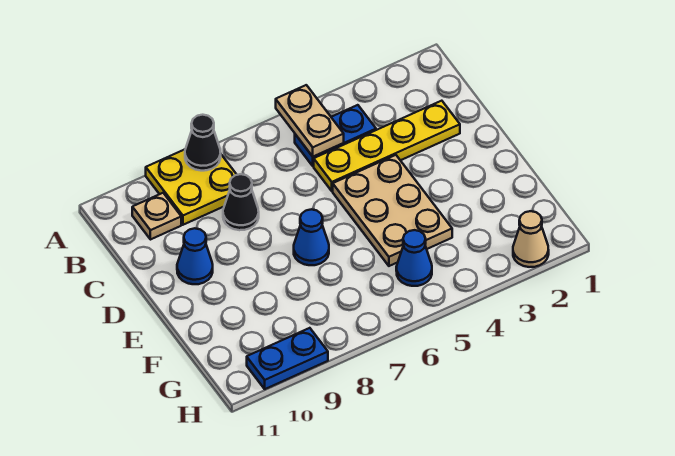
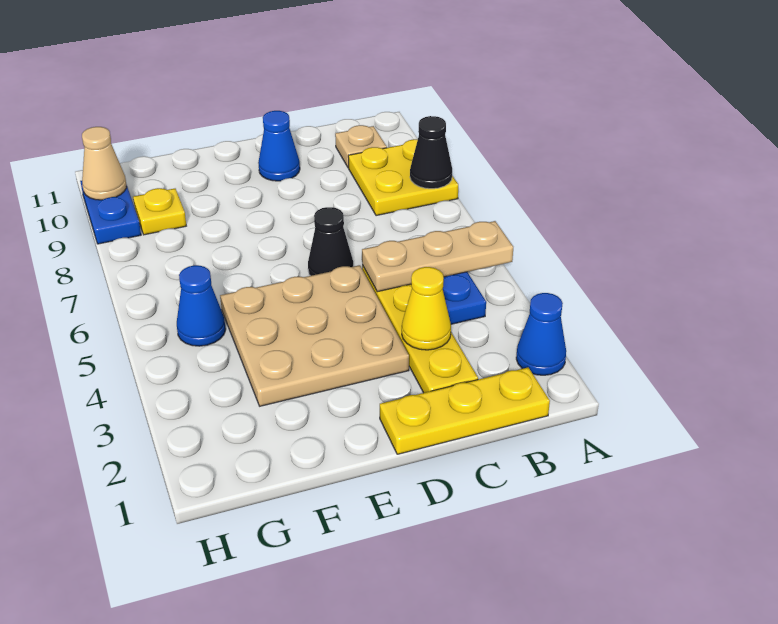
tan 1x2 plate [276,85,344,157] -> tan 1x3 plate [362,221,513,292]
none -> yellow 1x3 plate [380,368,550,454]
none -> yellow 1x1 cone [402,267,451,350]
black 1x1 cone [223,174,259,230] -> black 1x1 cone moved to [308,207,353,276]
tan 2x3 plate [333,155,452,266] -> tan 3x3 plate [220,265,409,406]
blue 1x1 cone [294,209,329,265] -> blue 1x1 cone moved to [516,293,566,375]
none -> yellow 1x1 plate [133,188,186,235]
tan 1x1 cone [513,211,549,267] -> tan 1x1 cone moved to [82,127,127,200]

